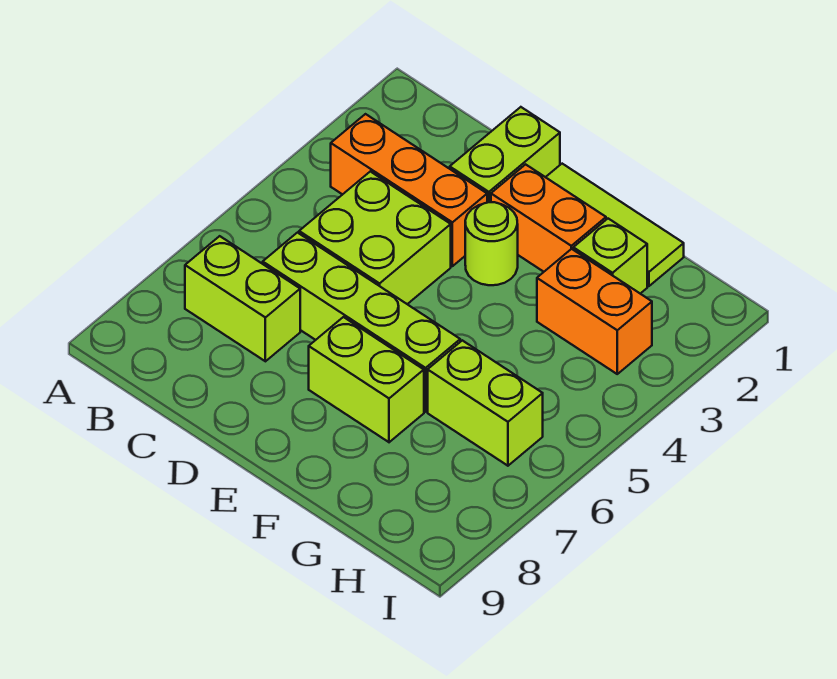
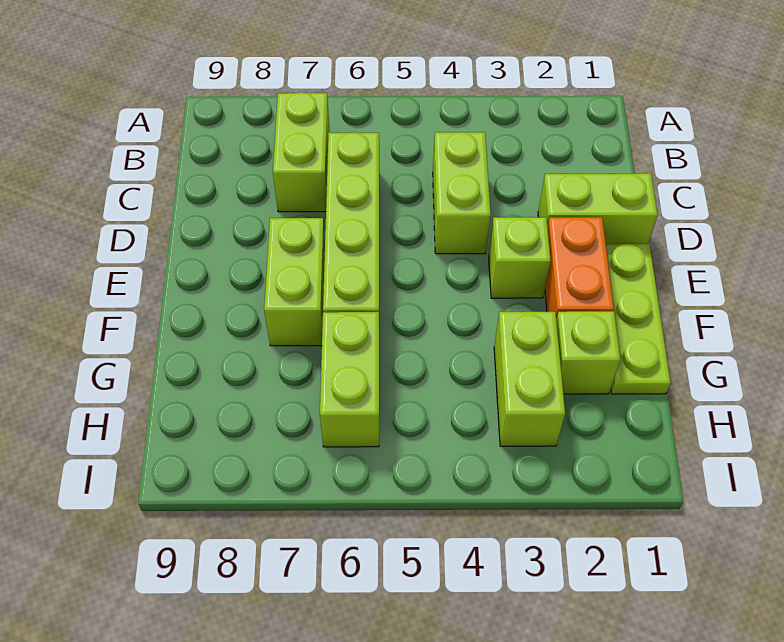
orange 1x3 brick [331,114,487,266] -> none
lime 2x2 brick [299,171,451,304] -> lime 1x2 brick [433,132,491,254]
lime 1x3 tile [546,164,684,286] -> lime 1x3 plate [606,243,671,394]
lime 1x1 round brick [465,202,518,285] -> lime 1x1 brick [489,217,551,298]
orange 1x2 brick [537,249,652,374] -> lime 1x2 brick [494,312,565,446]

